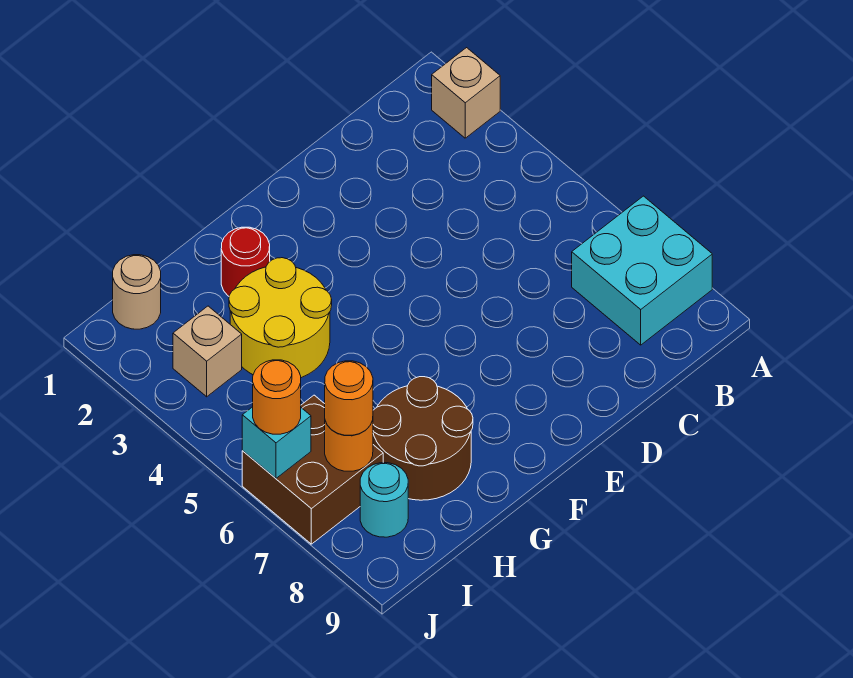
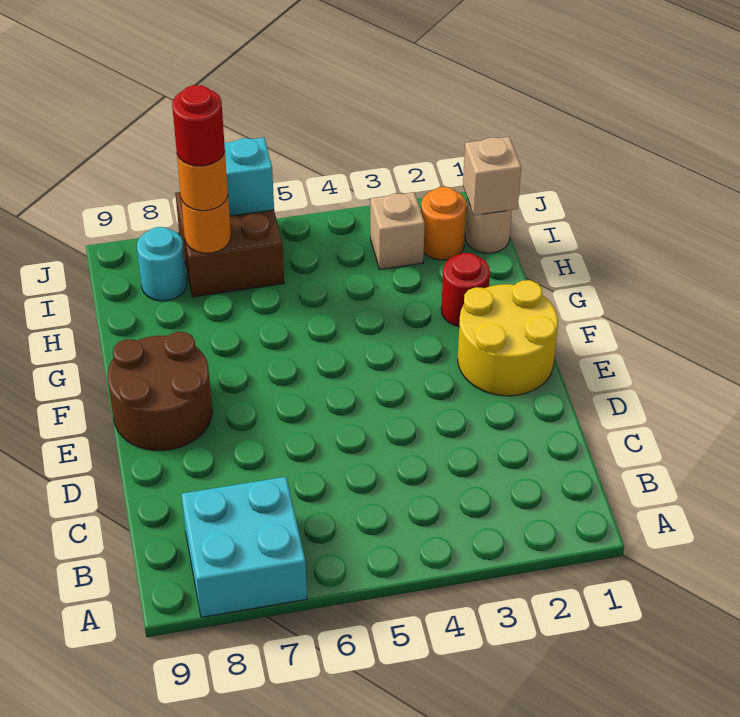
tan 1x1 brick [432,48,500,138] -> tan 1x1 brick moved to [463,137,521,215]
yellow 2x2 round brick [229,258,332,378] -> yellow 2x2 round brick moved to [458,280,558,396]
brown 2x2 round brick [373,377,473,500] -> brown 2x2 round brick moved to [108,332,212,451]
none -> red 1x1 round brick [172,85,225,166]
orange 1x1 round brick [253,360,301,434] -> orange 1x1 round brick moved to [421,187,467,260]

